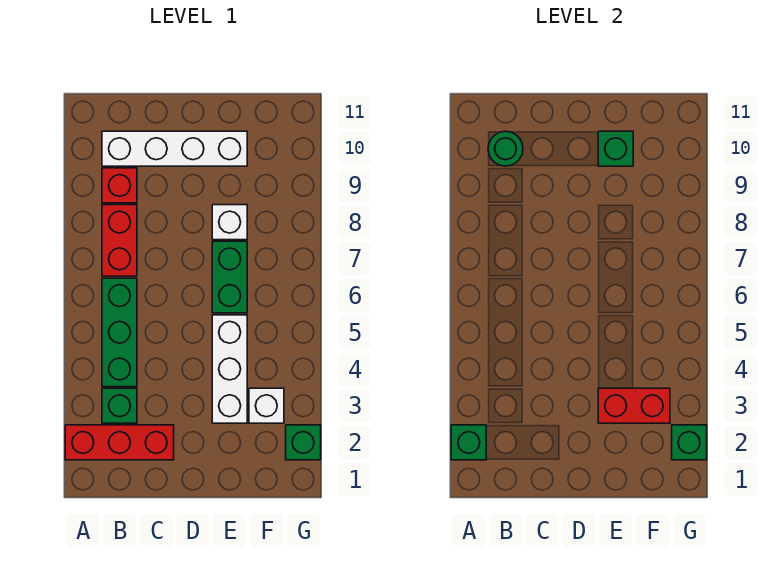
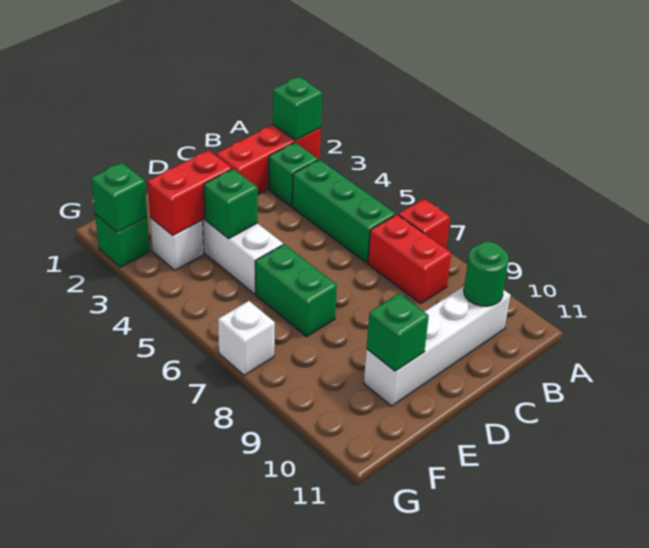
red 1x1 brick [102,168,137,203] -> red 1x1 brick moved to [398,199,450,249]
none -> green 1x1 brick [204,169,258,239]
white 1x1 brick [212,205,247,240] -> white 1x1 brick moved to [218,301,275,375]

